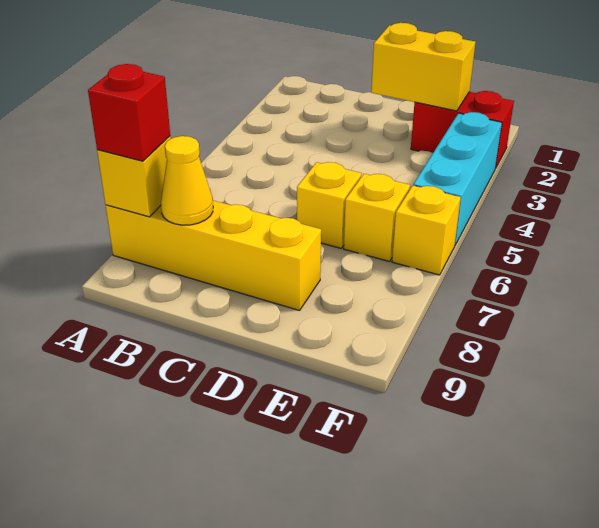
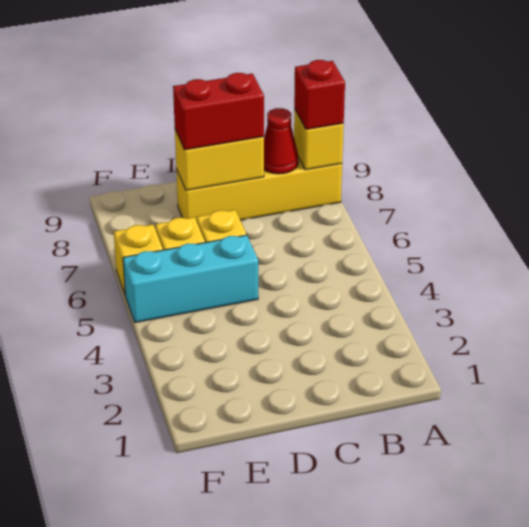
yellow 1x1 cone [161,136,213,225] -> red 1x1 cone [264,108,299,174]
yellow 1x2 brick [371,23,476,111] -> yellow 1x2 brick moved to [175,130,264,190]
red 1x2 brick [411,91,514,168] -> red 1x2 brick moved to [173,73,264,150]
cyan 1x3 brick [413,112,502,245] -> cyan 1x3 brick turned to [123,235,258,323]

